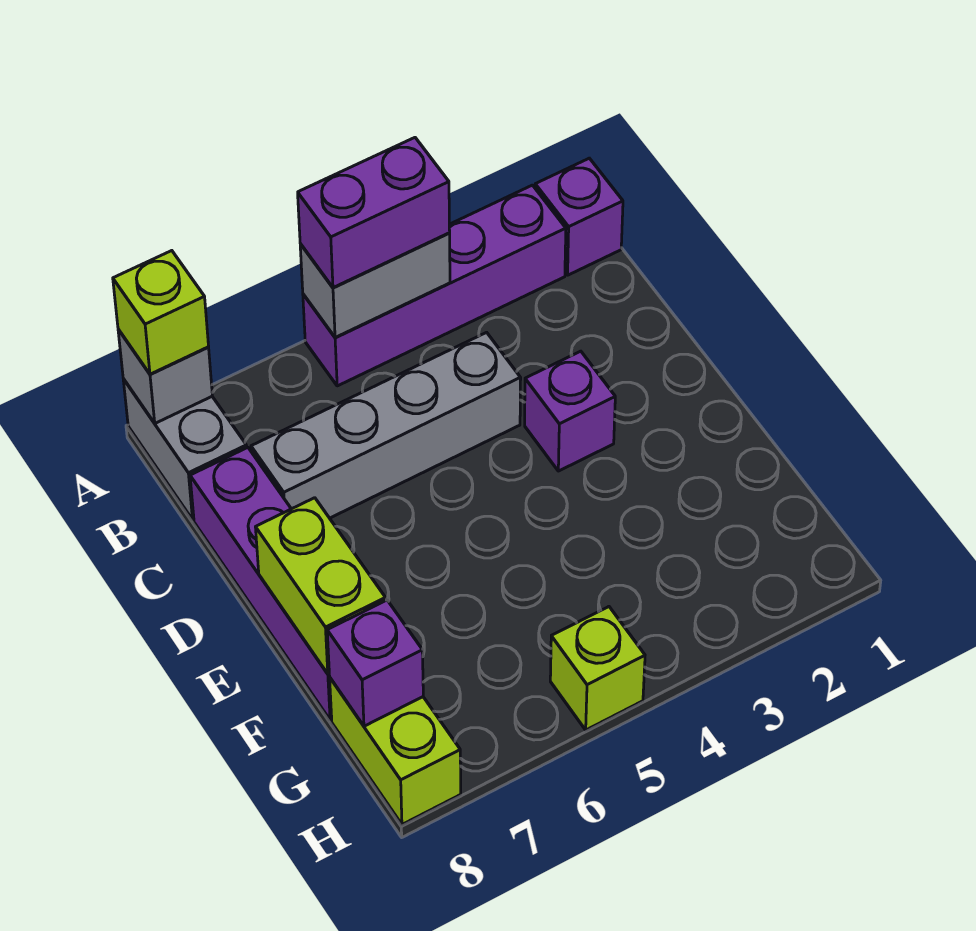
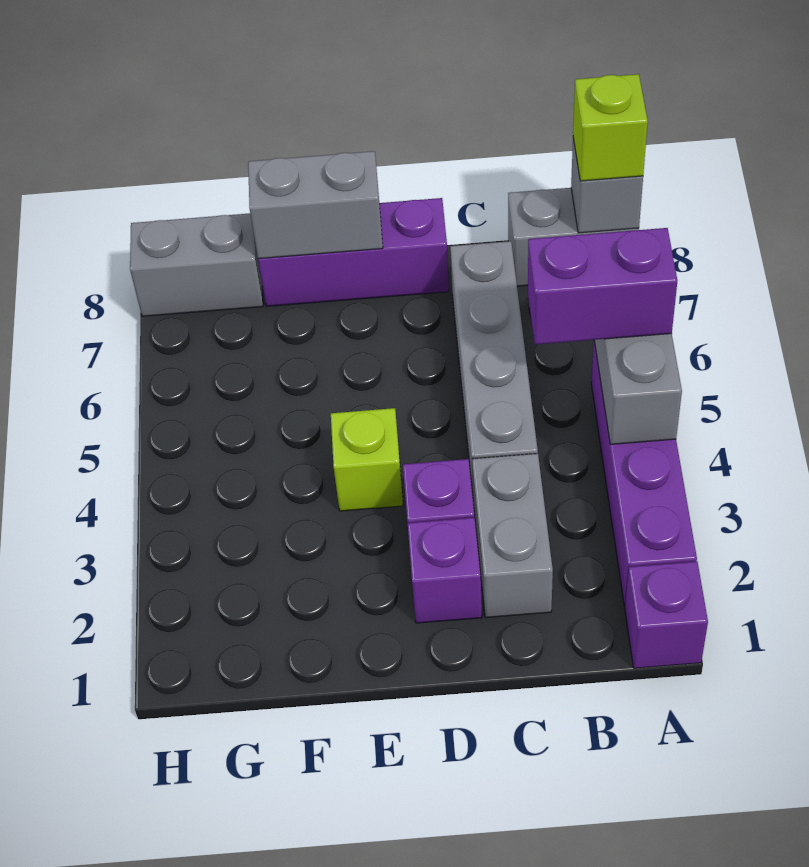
purple 1x2 brick [298,138,450,288] -> purple 1x2 brick turned to [528,228,677,344]
none -> grey 1x2 brick [472,454,553,618]
purple 1x4 brick [190,448,332,720] -> purple 1x3 brick [258,198,449,306]
lime 1x2 brick [256,498,386,674] -> grey 1x2 brick [248,151,383,259]
lime 1x2 brick [330,678,461,824] -> grey 1x2 brick [130,213,263,316]
purple 1x1 brick [327,600,423,726] -> purple 1x1 brick moved to [408,518,482,623]
lime 1x1 brick [550,607,645,730] -> lime 1x1 brick moved to [331,408,403,511]

